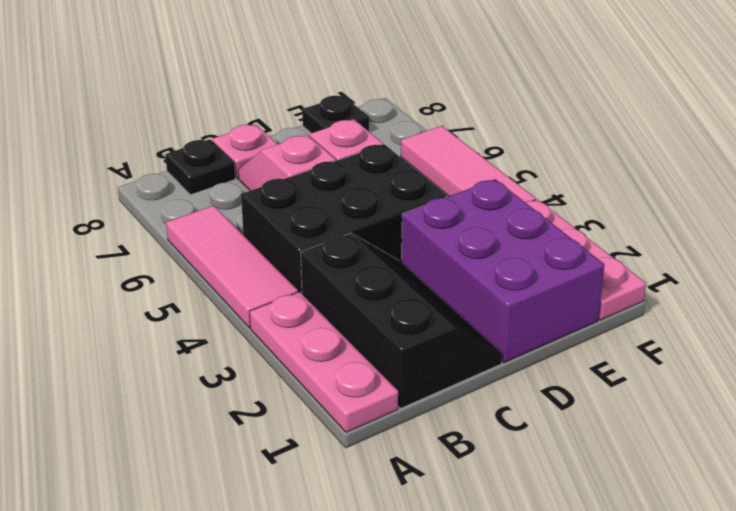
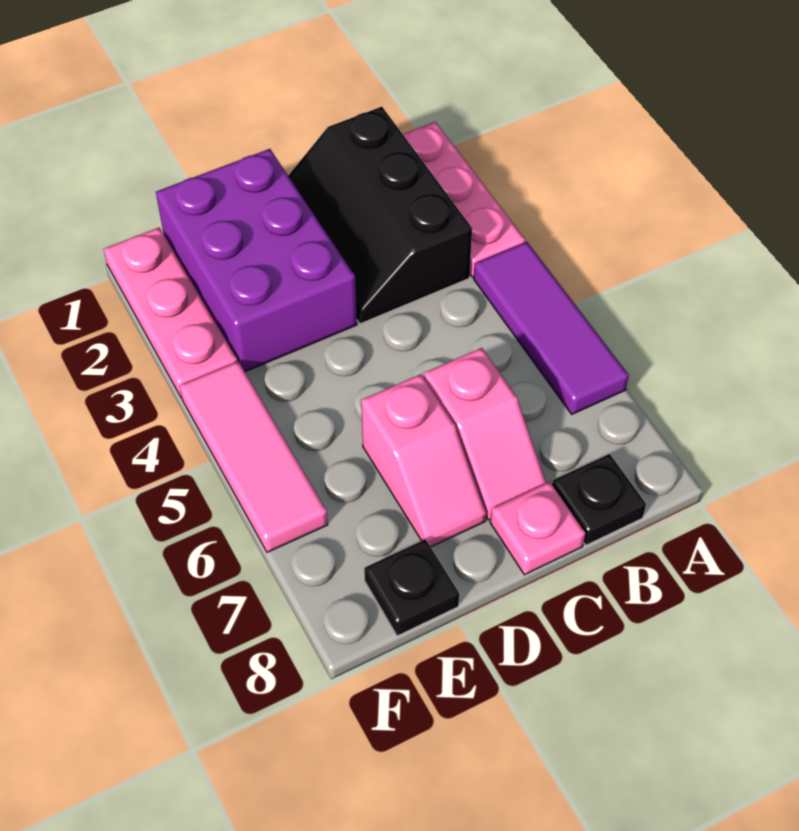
pink 1x3 tile [166,206,298,328] -> purple 1x3 tile [474,242,629,414]
black 2x3 brick [241,144,447,294] -> none

